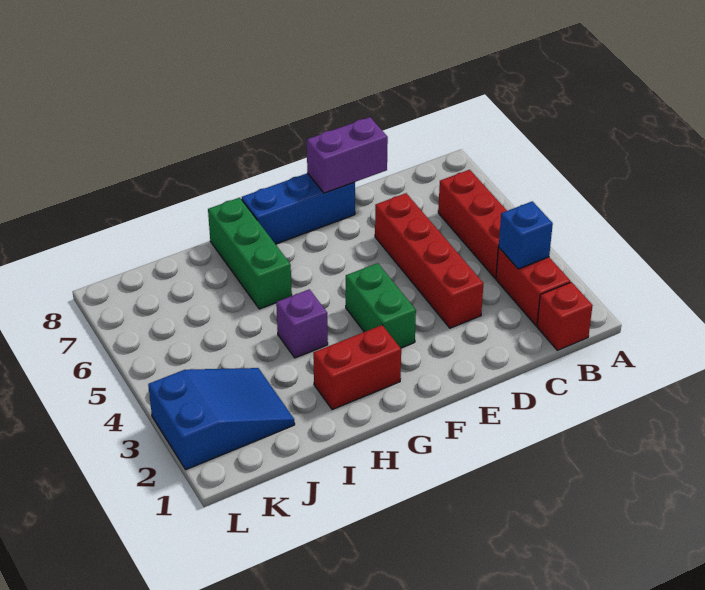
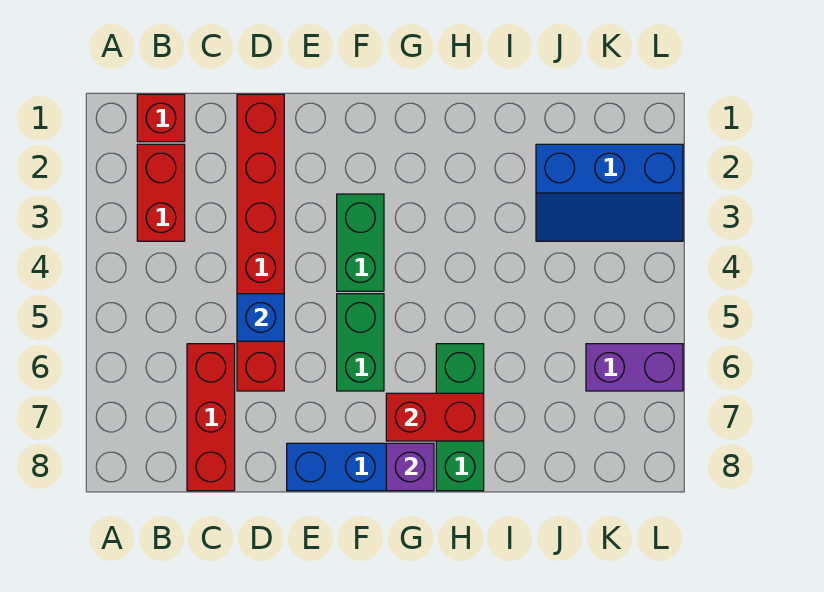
blue 1x1 brick [499,201,553,269] -> blue 1x1 brick moved to [237,294,284,341]
red 1x3 brick [438,170,507,279] -> red 1x3 brick moved to [187,344,235,491]
red 1x4 brick [375,193,483,328] -> red 1x6 brick [237,94,284,391]
purple 1x2 brick [307,117,388,193] -> purple 1x2 brick moved to [586,344,683,391]
none -> green 1x2 brick [337,294,384,391]
red 1x2 brick [313,325,401,410] -> red 1x2 brick moved to [386,393,484,441]
purple 1x1 brick [276,289,328,358] -> purple 1x1 brick moved to [386,443,434,491]
blue 2x3 slope [148,368,295,470] -> blue 2x3 slope turned to [536,144,683,241]

